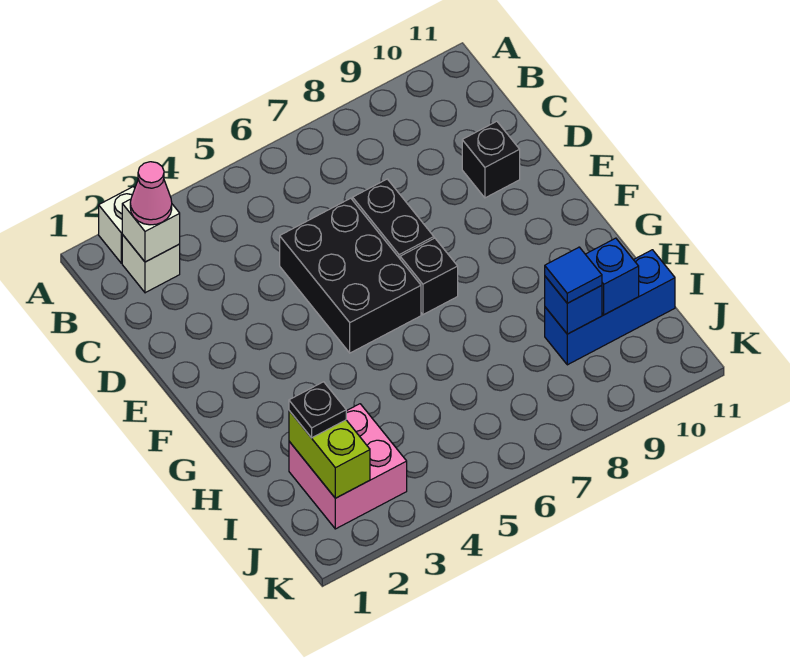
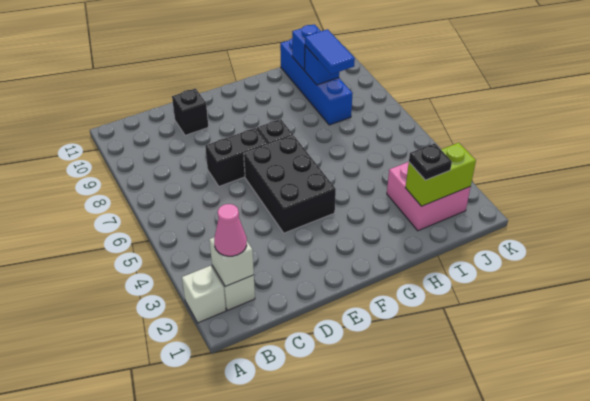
black 2x3 brick [280,198,421,353] -> black 2x3 brick turned to [244,136,336,233]
blue 1x3 brick [545,250,675,365] -> blue 1x4 brick [280,39,353,125]
blue 1x1 tile [545,247,602,303] -> blue 1x2 tile [305,29,355,74]

